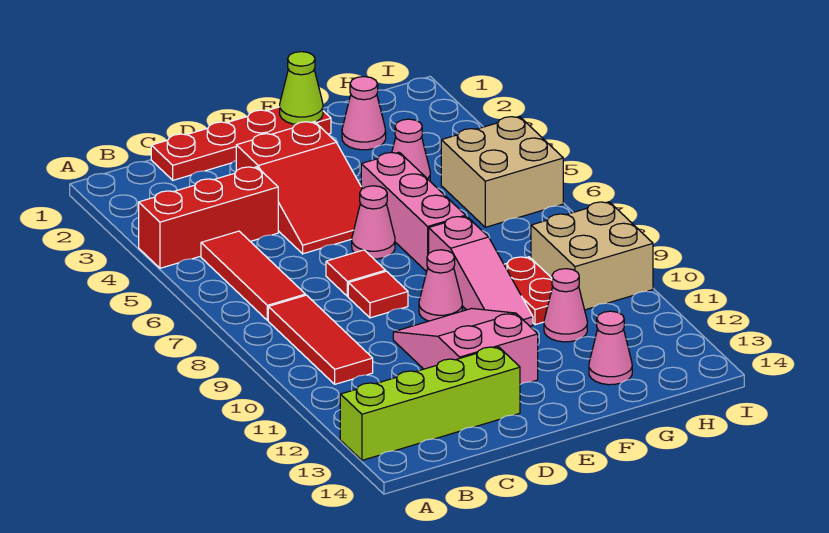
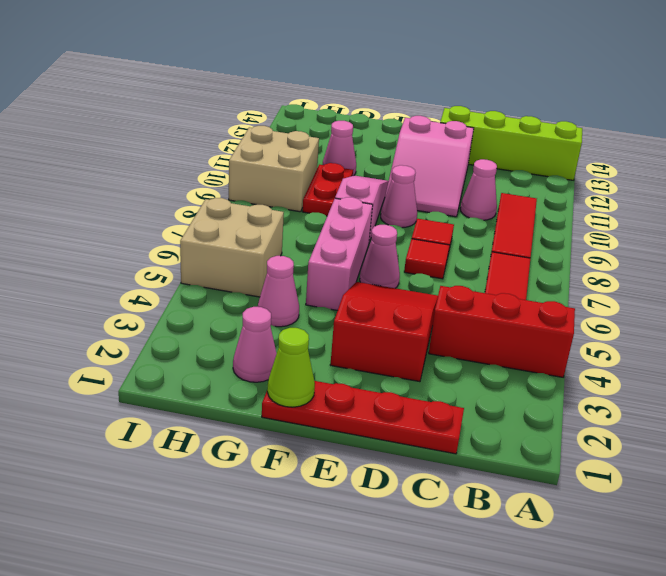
pink 1x1 cone [589,311,632,385] -> pink 1x1 cone moved to [460,159,497,220]

